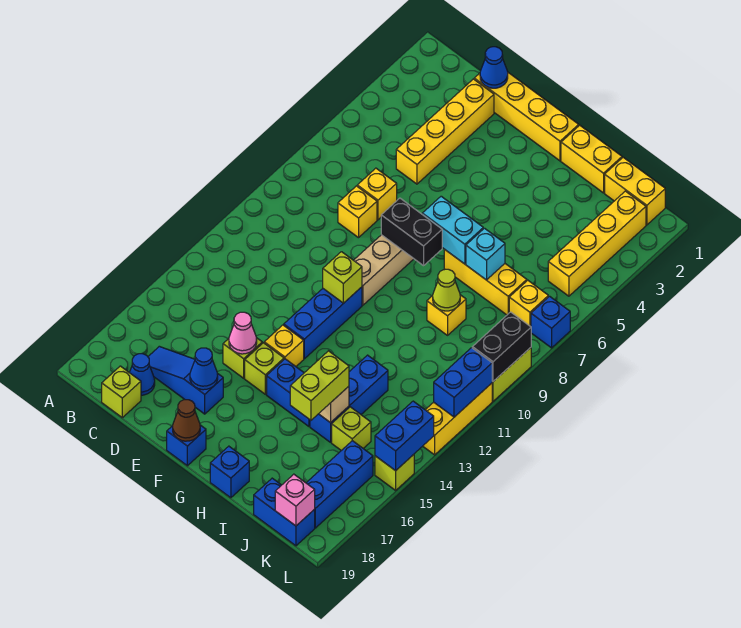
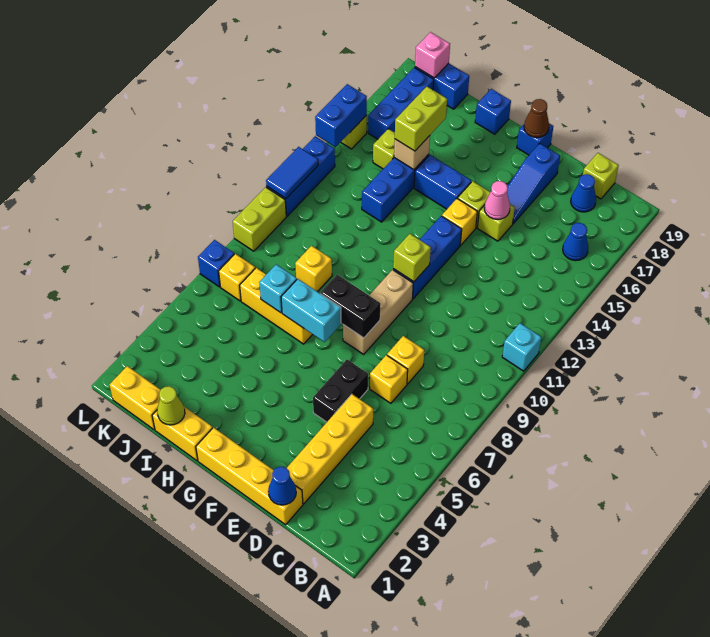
none -> cyan 1x1 brick [502,323,541,371]
blue 1x3 slope [148,346,223,414] -> blue 1x3 slope turned to [507,144,560,224]
blue 1x1 cone [190,348,218,390] -> blue 1x1 cone moved to [563,223,588,261]
lime 1x1 cone [433,269,460,311] -> lime 1x1 cone moved to [157,386,185,425]
yellow 1x4 brick [548,191,646,296] -> none
black 1x2 brick [472,312,531,381] -> black 1x2 brick moved to [313,360,368,422]
yellow 1x3 brick [423,383,492,455] -> blue 1x3 brick [267,136,335,216]
blue 1x2 brick [434,348,492,417] -> blue 1x2 tile [266,147,318,198]

